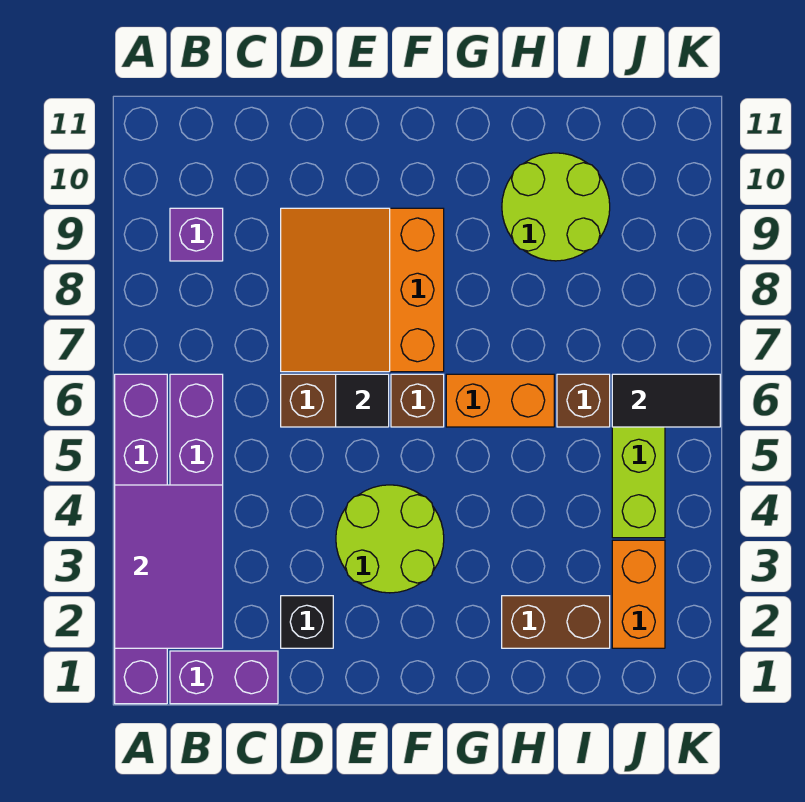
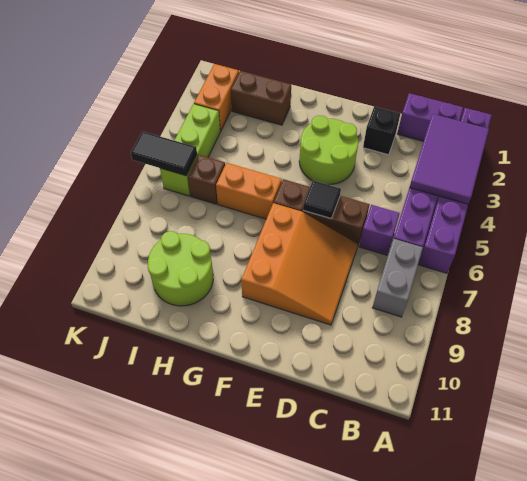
none -> grey 1x2 brick [372,239,423,317]
purple 1x1 brick [170,208,223,261] -> purple 1x1 brick moved to [359,205,400,255]

